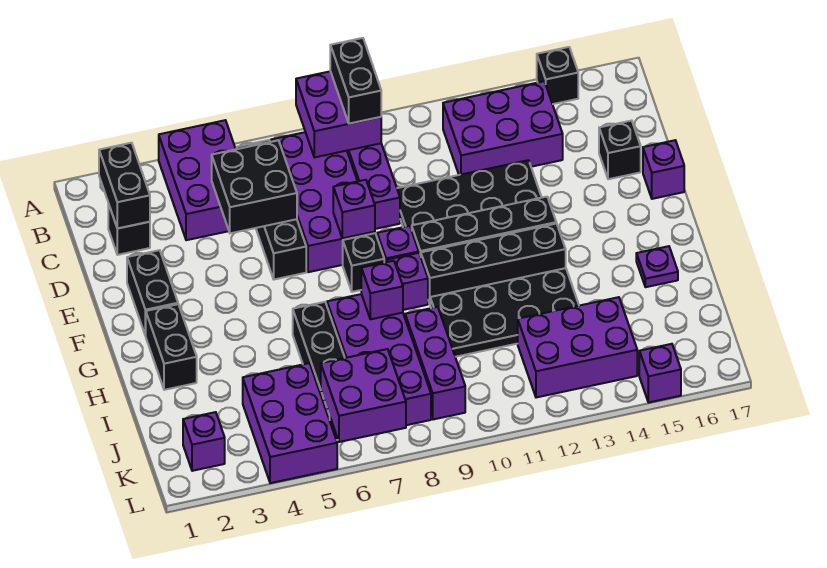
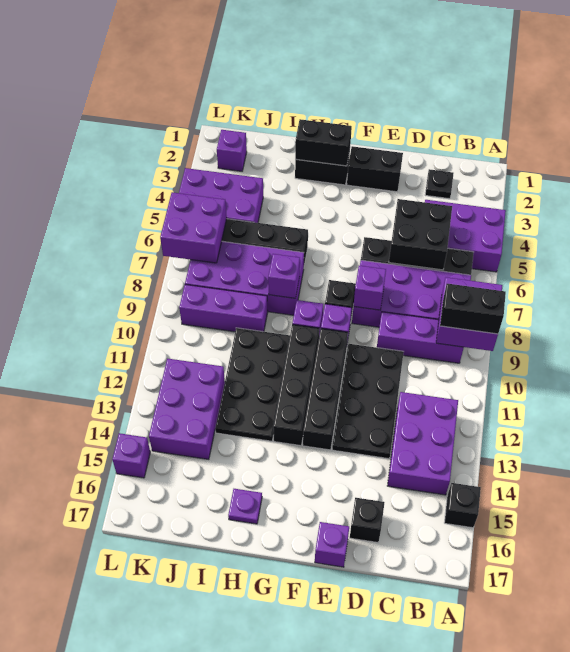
black 1x2 brick [99,143,150,228] -> black 1x2 brick moved to [295,119,352,166]
black 1x1 brick [108,204,150,255] -> black 1x1 plate [425,169,454,199]

